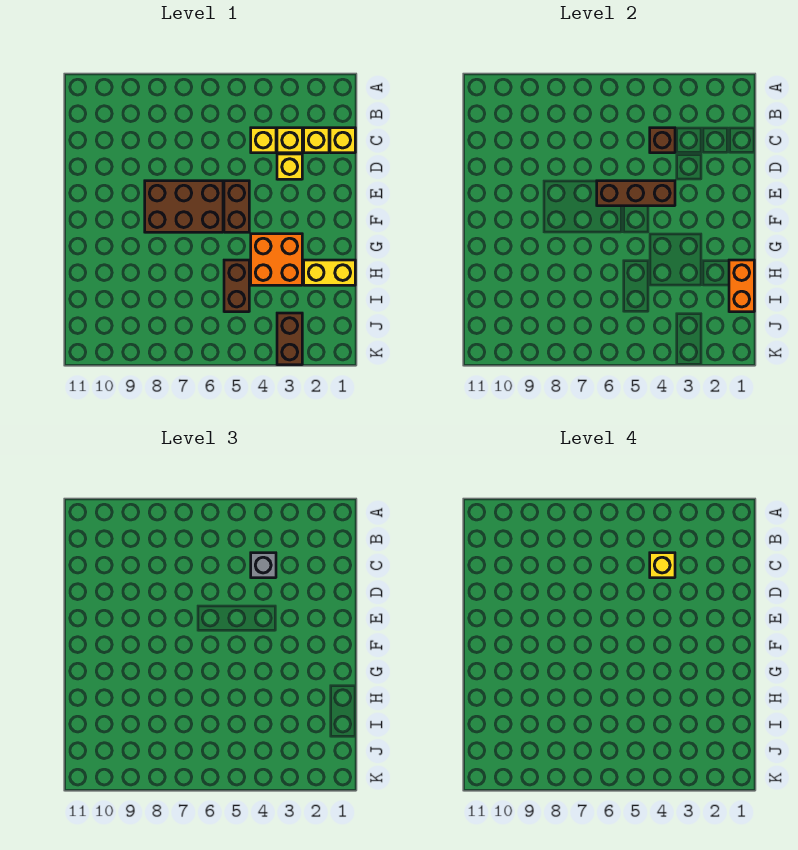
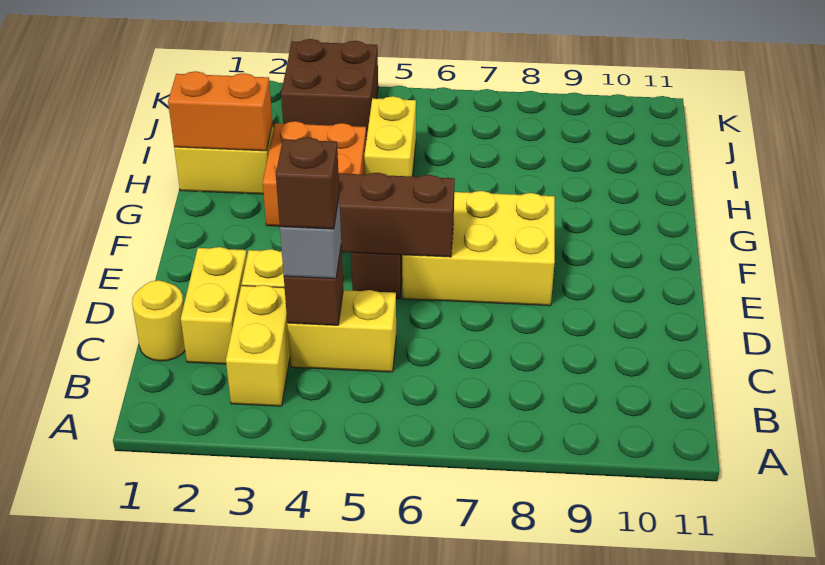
yellow 1x1 brick [330,128,355,153] -> yellow 1x1 round brick [132,280,185,361]
yellow 1x1 brick [304,128,329,153] -> yellow 1x2 brick [181,247,247,364]
yellow 1x1 brick [277,128,302,153] -> yellow 1x2 brick [226,285,290,406]
yellow 1x1 brick [251,128,276,153] -> yellow 1x2 brick [287,290,396,372]
yellow 1x1 brick [650,553,675,578] -> brown 1x1 brick [276,137,339,229]
brown 2x3 brick [145,181,223,232] -> yellow 2x3 brick [402,191,555,306]
orange 1x2 brick [729,260,754,312] -> orange 1x2 brick turned to [168,71,273,151]
brown 1x2 brick [224,260,249,312] -> yellow 1x2 brick [364,96,416,176]
brown 1x2 brick [277,313,302,365] -> brown 2x2 brick [281,39,378,139]

